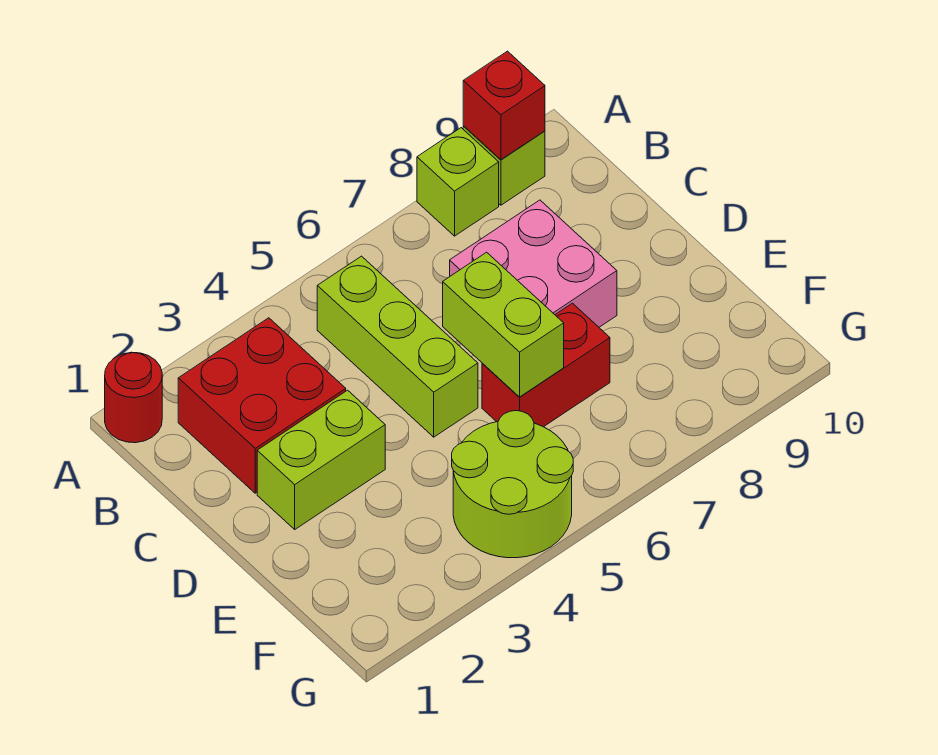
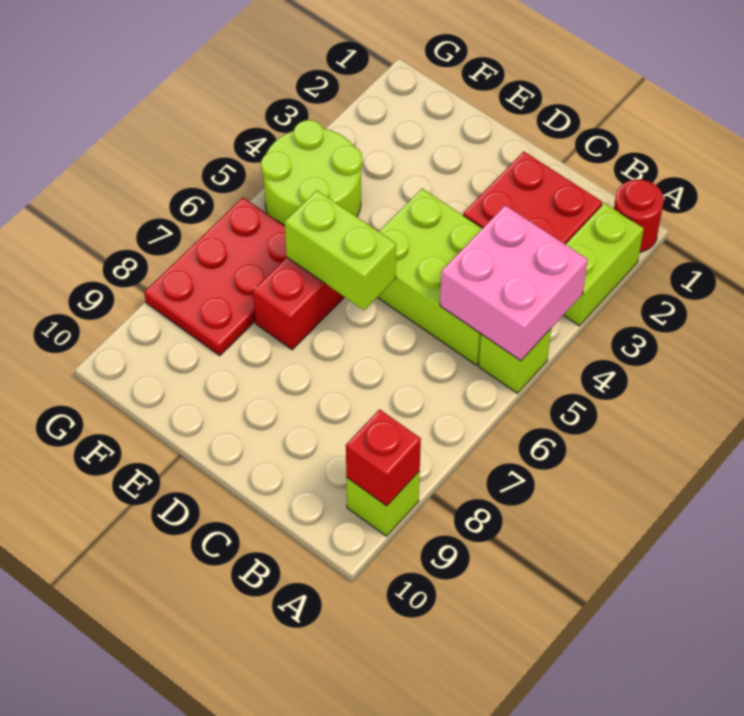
lime 1x1 brick [417,128,499,236] -> lime 1x1 brick moved to [479,329,551,393]
lime 1x3 brick [317,256,478,437] -> lime 2x3 brick [377,189,483,365]
pink 2x2 brick [450,200,617,327] -> pink 2x2 brick moved to [440,205,588,361]
lime 1x2 brick [257,390,385,529] -> lime 1x2 brick moved to [564,203,644,326]
none -> red 2x3 plate [144,198,287,356]

